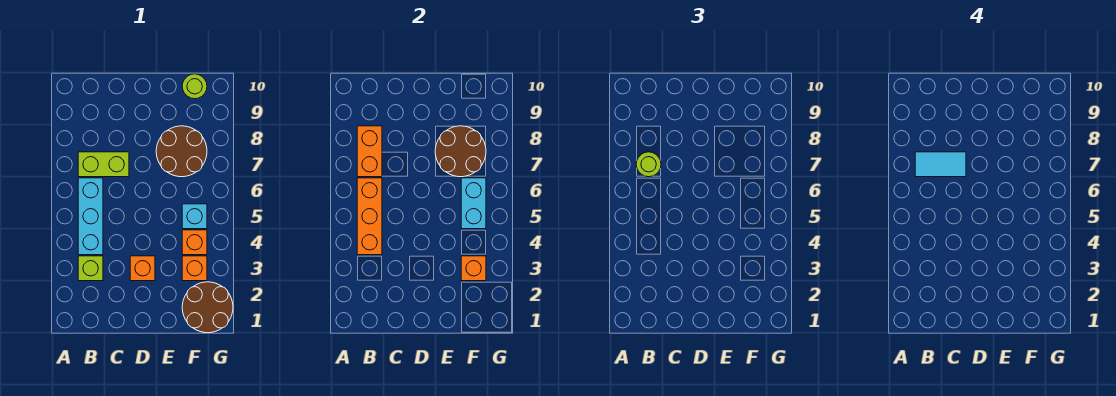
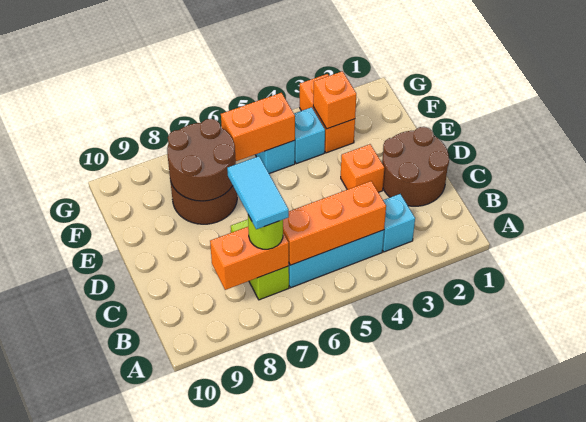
lime 1x1 brick [78,256,103,281] -> cyan 1x1 brick [382,194,415,252]
brown 2x2 round brick [182,282,233,333] -> brown 2x2 round brick moved to [382,127,449,206]
orange 1x1 brick [182,256,207,281] -> orange 1x2 brick [300,74,355,153]
orange 1x1 brick [182,230,207,255] -> cyan 1x1 brick [294,107,325,164]
cyan 1x2 brick [461,178,486,229] -> orange 1x2 brick [221,93,295,161]
lime 1x1 round brick [182,74,207,99] -> none

